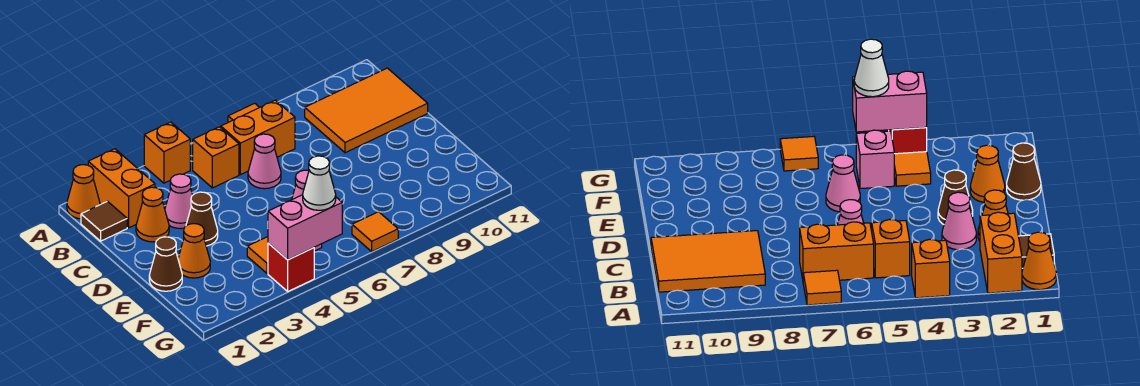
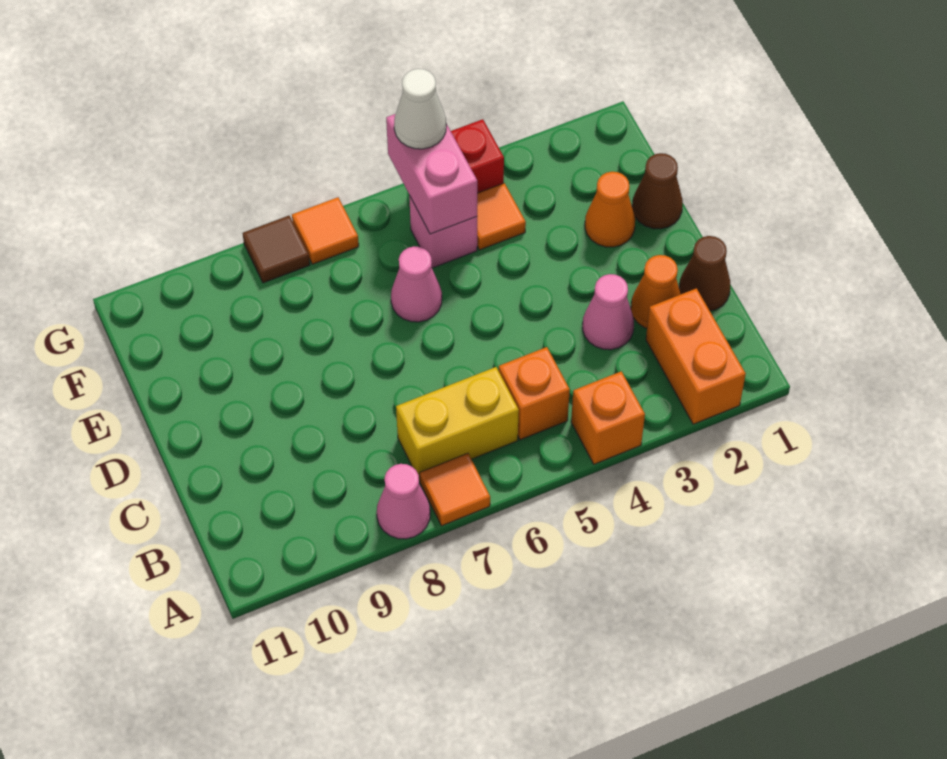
orange 1x1 cone [67,165,100,219] -> none
brown 1x1 tile [81,201,127,241] -> brown 1x1 tile moved to [243,216,310,283]
orange 1x2 brick [221,100,295,175] -> yellow 1x2 brick [396,367,519,480]
orange 2x3 tile [305,68,428,153] -> none
pink 1x1 cone [248,134,281,189] -> pink 1x1 cone moved to [377,464,430,539]
brown 1x1 cone [186,192,218,246] -> brown 1x1 cone moved to [679,236,730,311]
pink 1x2 brick [268,195,342,260] -> pink 1x2 brick turned to [386,114,477,234]

